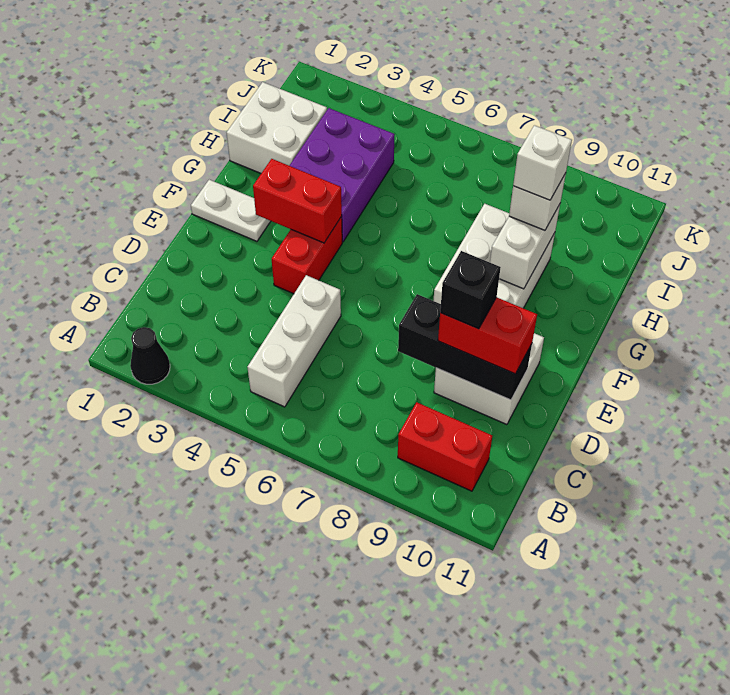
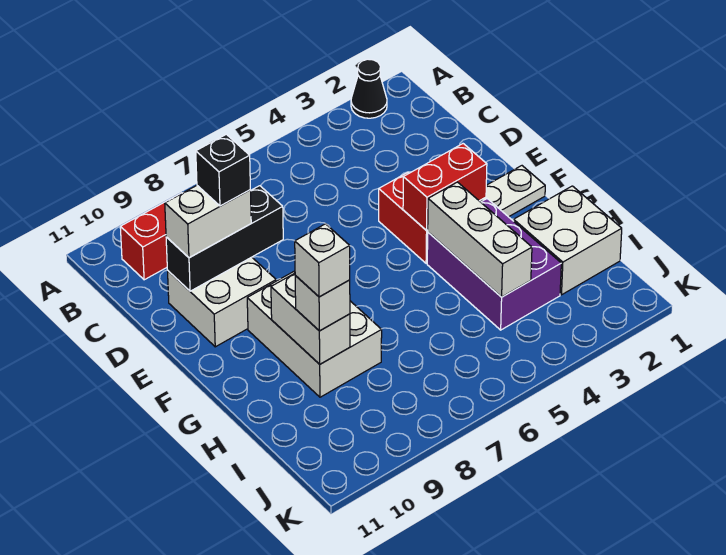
white 1x3 brick [247,275,341,407] -> white 1x3 brick moved to [428,182,532,297]
red 1x2 brick [438,297,537,374] -> white 1x2 brick [165,186,251,258]

